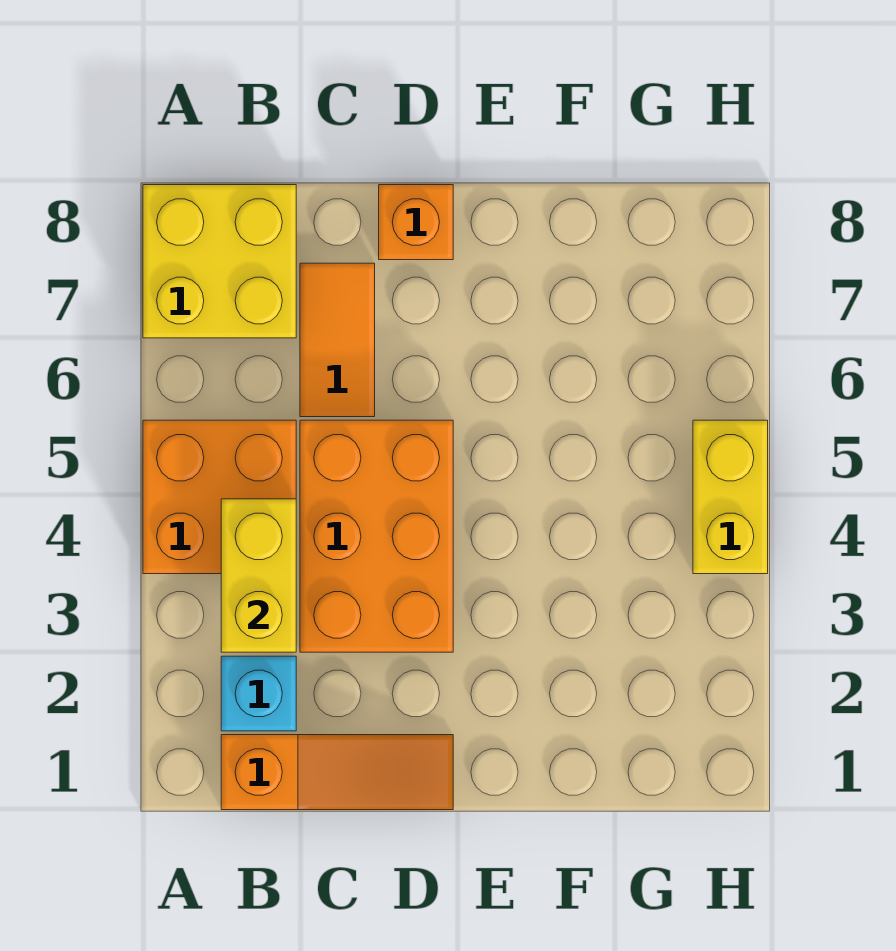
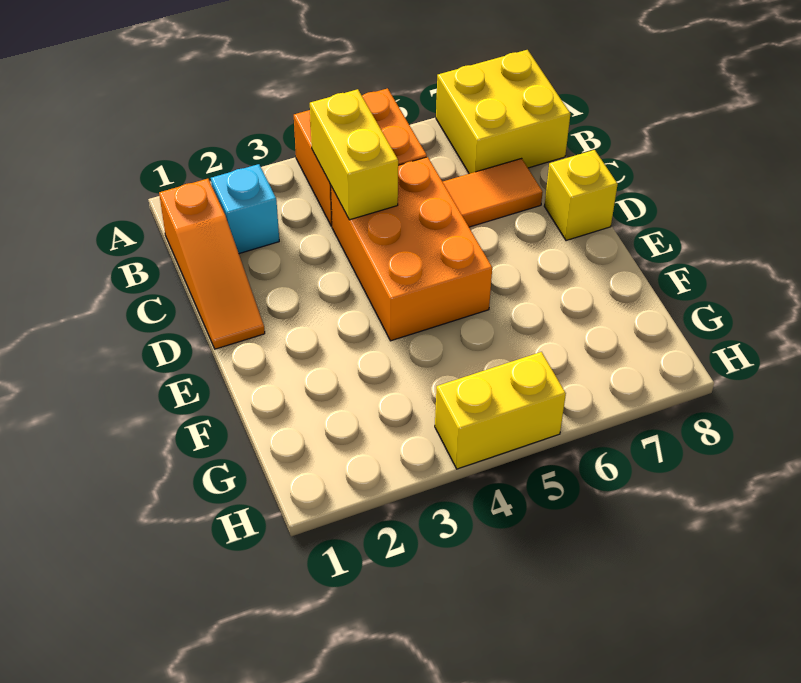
yellow 1x2 brick [221,499,296,652] -> yellow 1x2 brick turned to [310,89,398,220]
orange 2x3 brick [300,420,453,652] -> orange 2x3 brick turned to [331,157,492,341]
orange 1x1 brick [379,185,453,260] -> yellow 1x1 brick [544,150,618,241]

